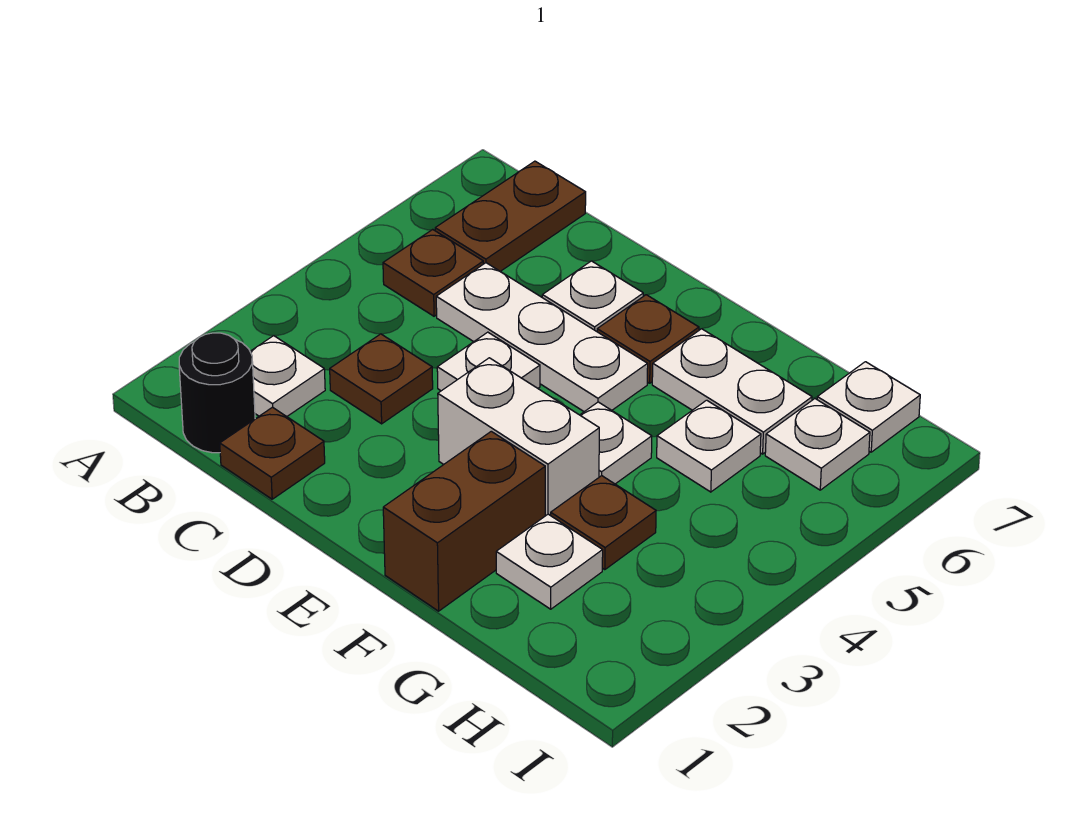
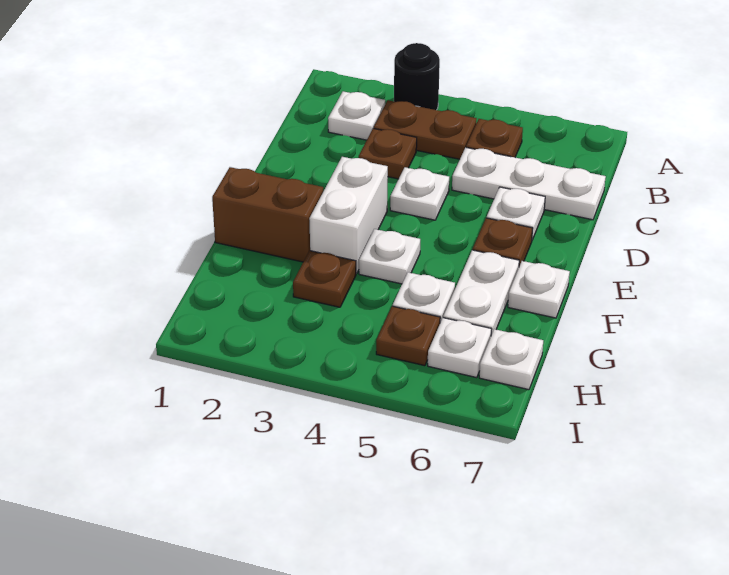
black 1x1 round brick [179,333,255,453] -> black 1x1 round brick moved to [394,43,440,110]
brown 1x2 plate [435,161,586,271] -> brown 1x2 plate moved to [374,100,476,159]
brown 1x1 plate [220,407,325,499] -> brown 1x1 plate moved to [376,306,440,366]
white 1x3 plate [436,263,648,412] -> white 1x3 plate turned to [452,148,606,220]
white 1x1 plate [496,514,603,609] -> white 1x1 plate moved to [508,261,570,318]

